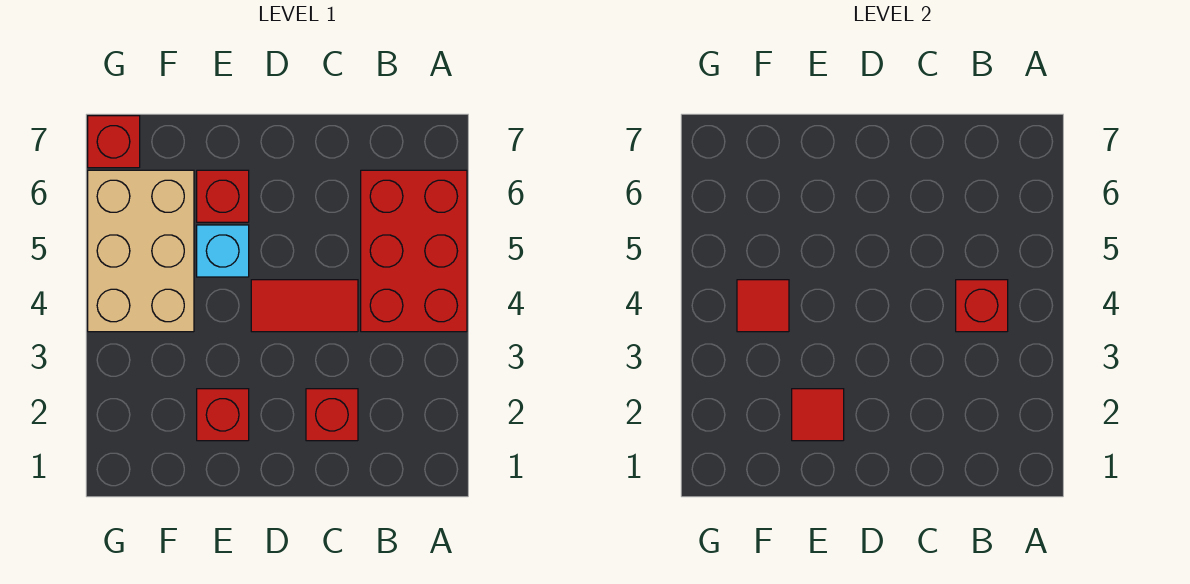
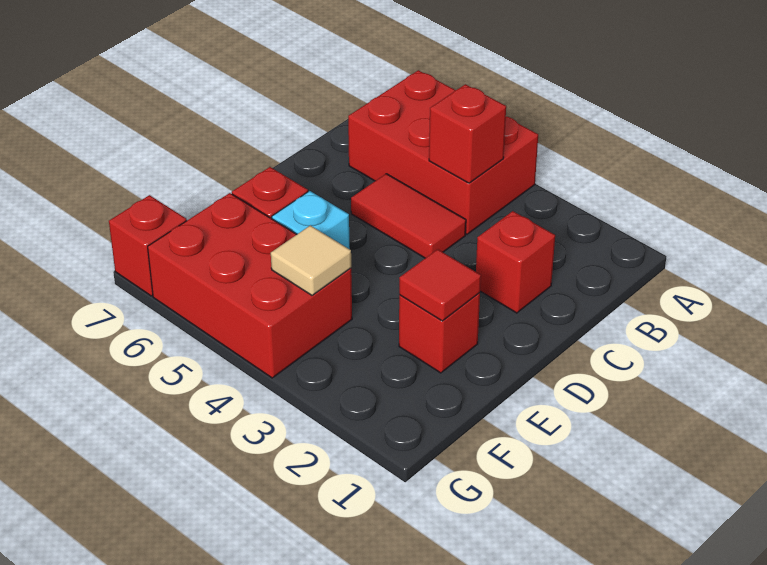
red 1x2 tile [251,280,358,332] -> red 1x2 tile turned to [351,174,466,258]
tan 2x3 brick [88,170,194,332] -> red 2x3 brick [148,193,352,378]
red 1x1 tile [737,280,789,332] -> tan 1x1 tile [271,225,351,295]

